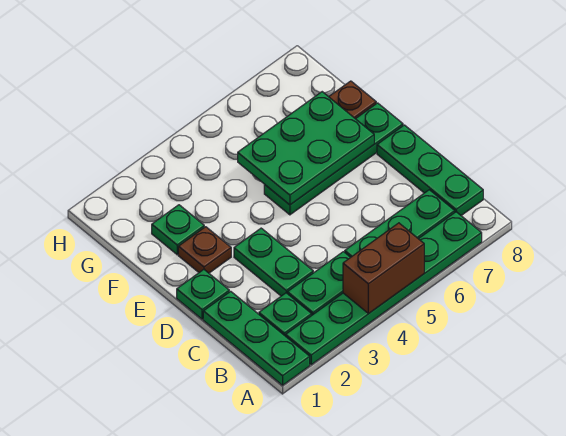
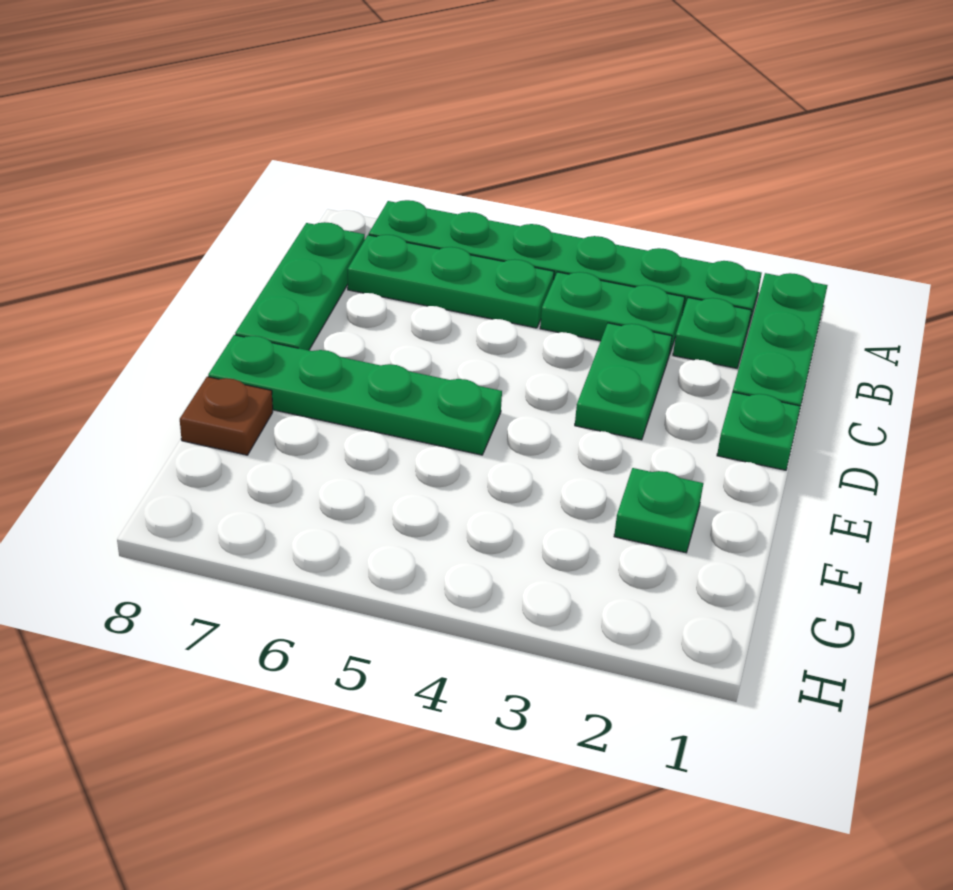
brown 1x2 brick [343,223,424,314] -> none
brown 1x1 plate [178,227,231,273] -> none
green 2x3 plate [238,92,374,205] -> none

